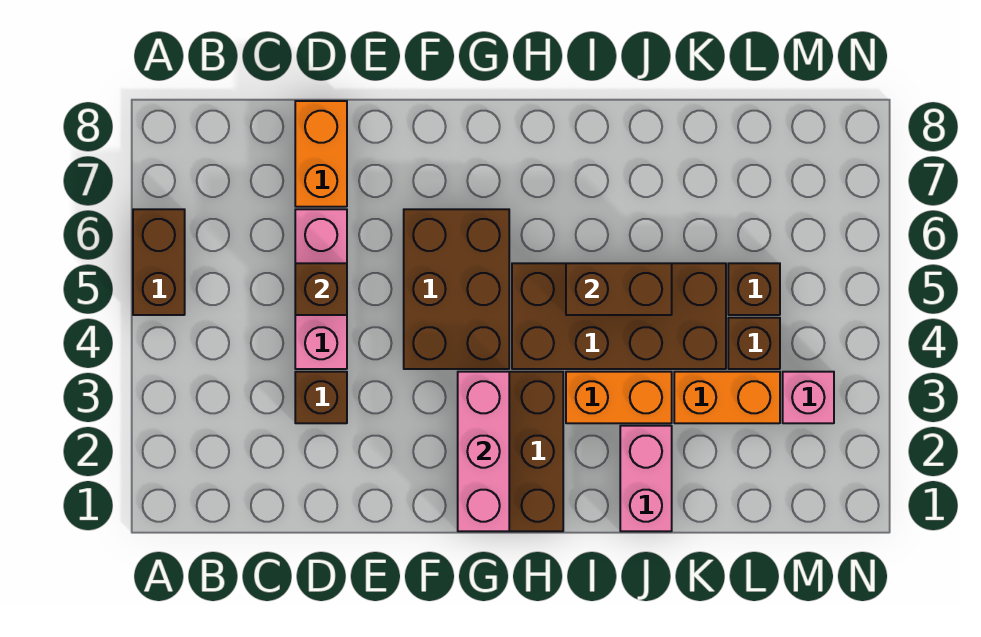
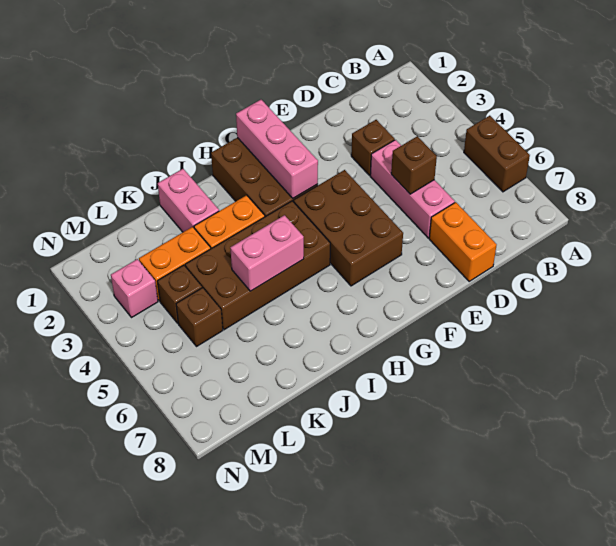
brown 1x2 brick [566,263,672,315] -> pink 1x2 brick [230,215,304,291]

